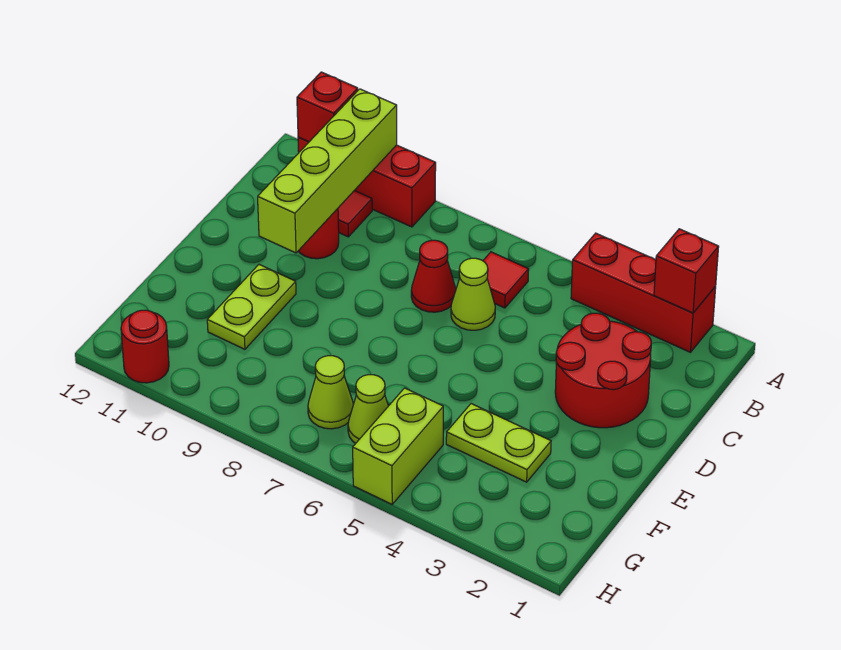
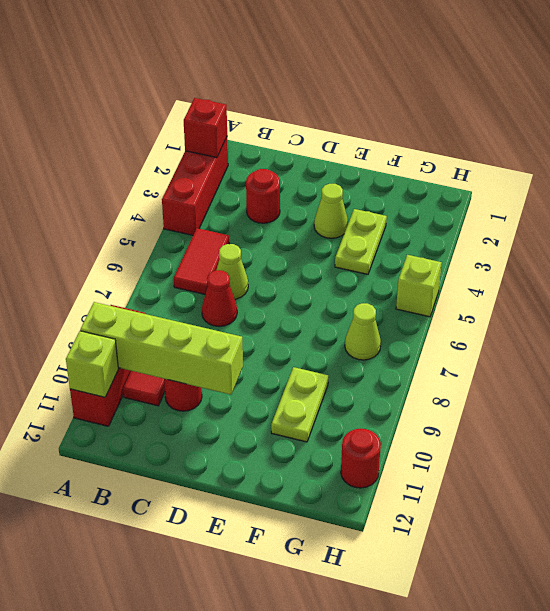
red 1x1 brick [297,72,358,142] -> lime 1x1 brick [66,331,118,397]
red 1x1 tile [483,252,529,308] -> red 1x2 tile [174,228,229,294]
red 2x2 round brick [555,313,651,428] -> red 1x1 round brick [246,169,280,223]
lime 1x2 plate [207,265,296,349] -> lime 1x2 plate turned to [271,367,328,442]
lime 1x2 brick [353,388,443,504] -> lime 1x1 brick [396,255,442,317]
lime 1x1 cone [348,375,388,443] -> lime 1x1 cone moved to [314,184,348,238]

